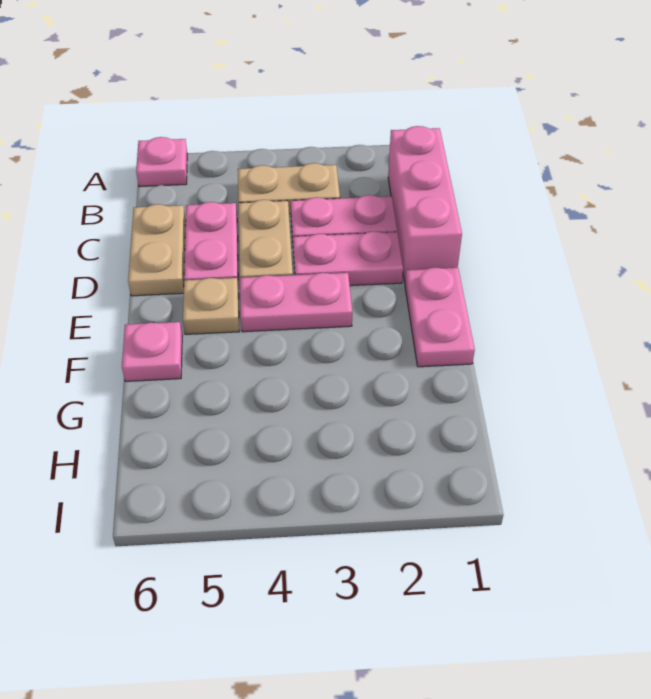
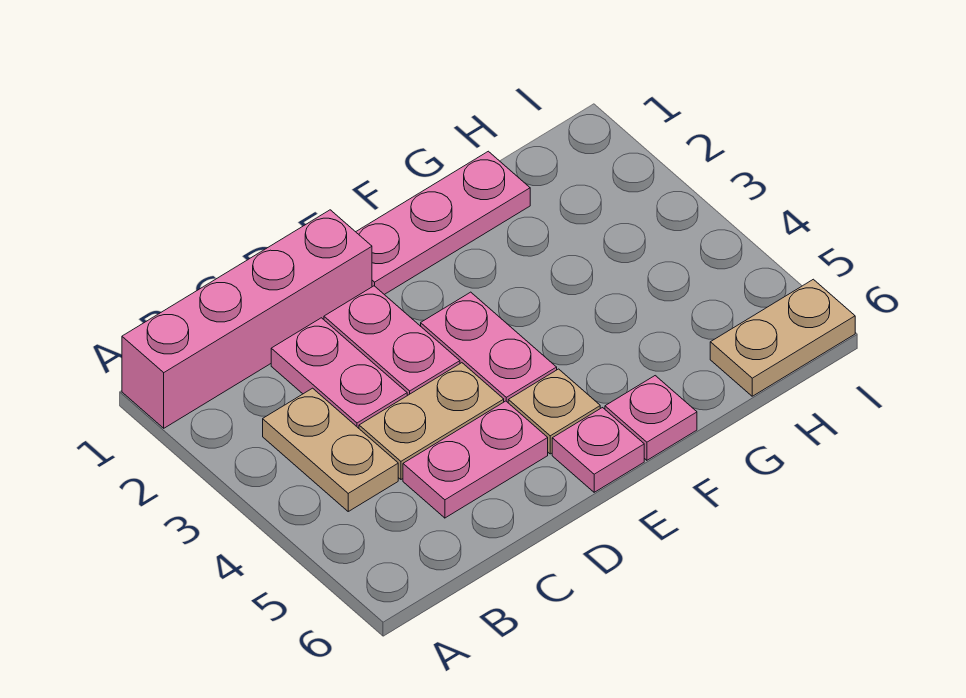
pink 1x1 plate [136,137,187,187] -> pink 1x1 plate moved to [552,408,644,492]
pink 1x3 brick [388,126,462,283] -> pink 1x4 brick [122,210,372,428]
tan 1x2 plate [128,204,186,296] -> tan 1x2 plate moved to [710,279,855,396]
pink 1x2 plate [405,268,475,367] -> pink 1x3 plate [356,151,530,295]

